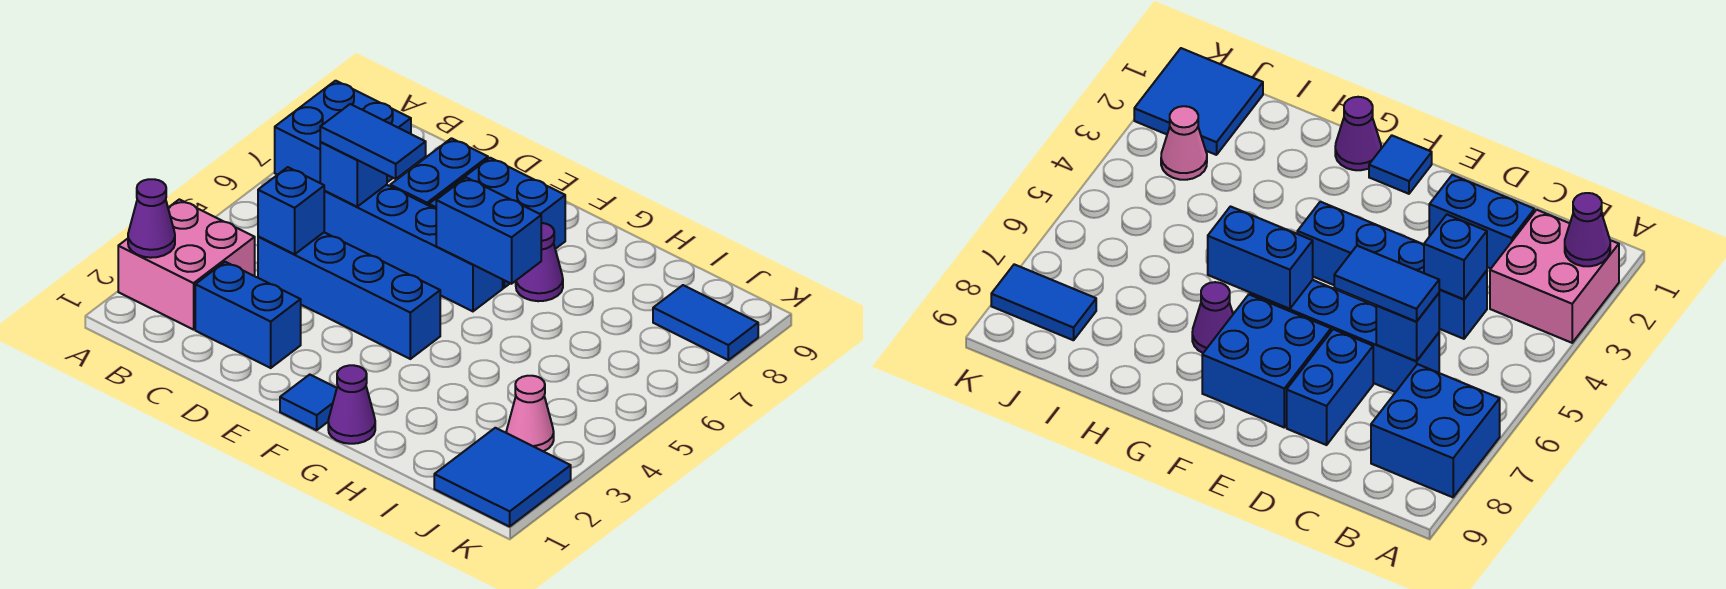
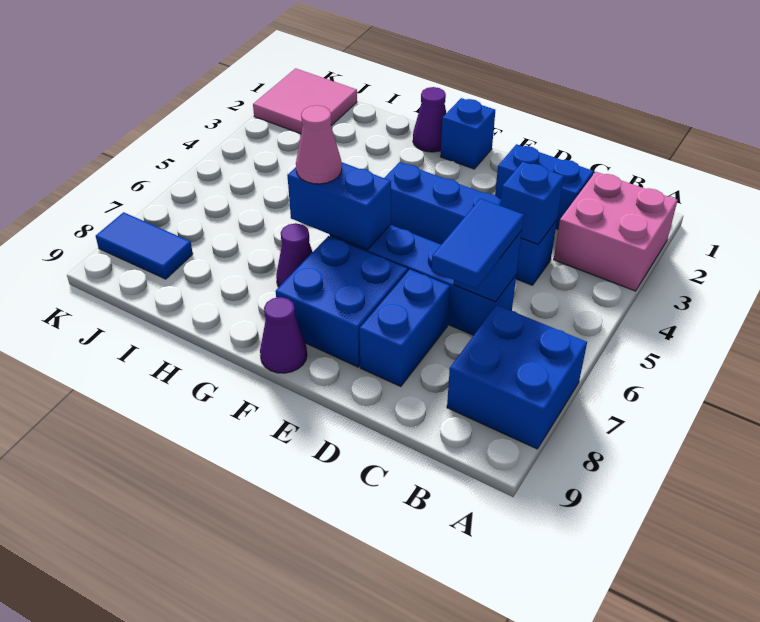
purple 1x1 cone [128,179,175,258] -> purple 1x1 cone moved to [260,297,307,373]
blue 1x2 tile [320,104,426,179] -> blue 1x2 tile turned to [432,199,524,289]
blue 1x1 tile [280,375,337,430] -> blue 1x1 brick [441,98,495,169]
blue 2x2 tile [434,428,571,526] -> pink 2x2 tile [253,68,357,134]
pink 1x1 cone [506,376,554,451] -> pink 1x1 cone moved to [296,105,342,184]

